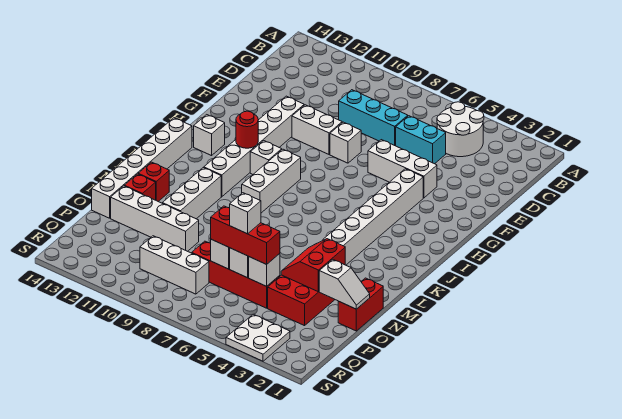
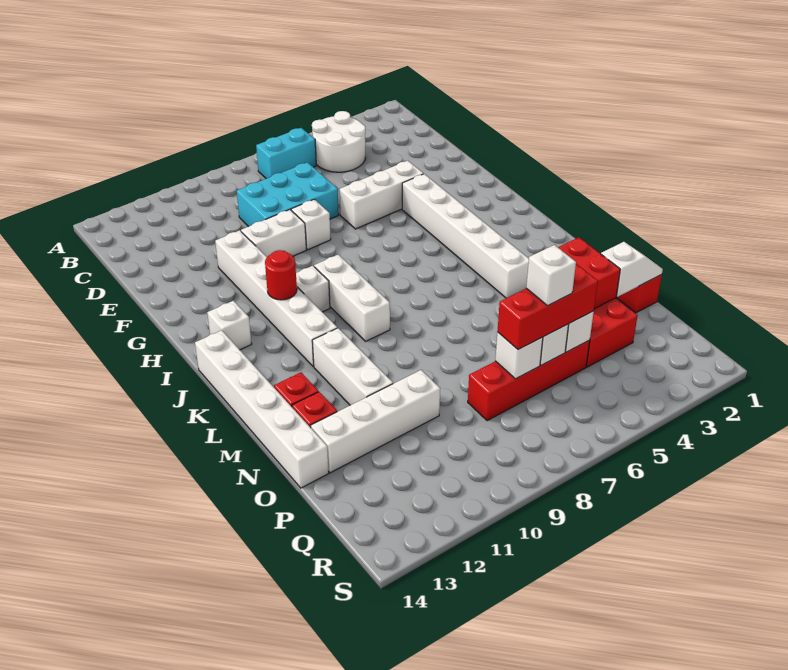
cyan 1x2 brick [396,116,446,164] -> cyan 1x2 brick moved to [256,128,316,179]
cyan 1x3 brick [339,90,408,146] -> cyan 2x3 brick [237,162,339,227]
white 1x3 brick [140,236,209,294] -> none
white 2x2 plate [226,314,290,361] -> none

